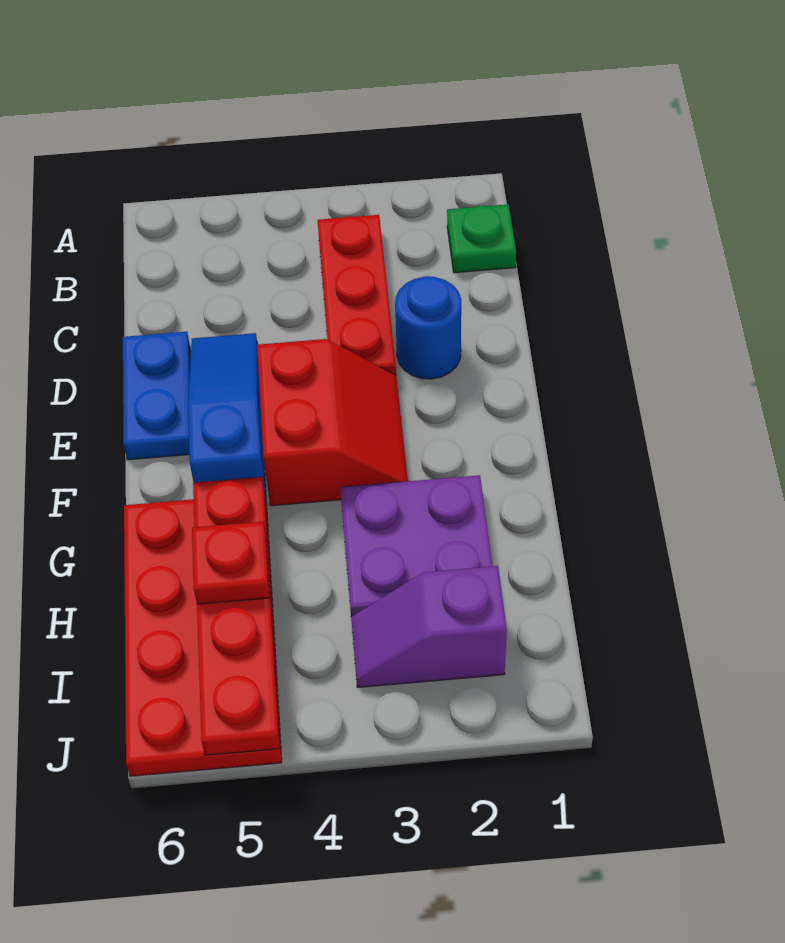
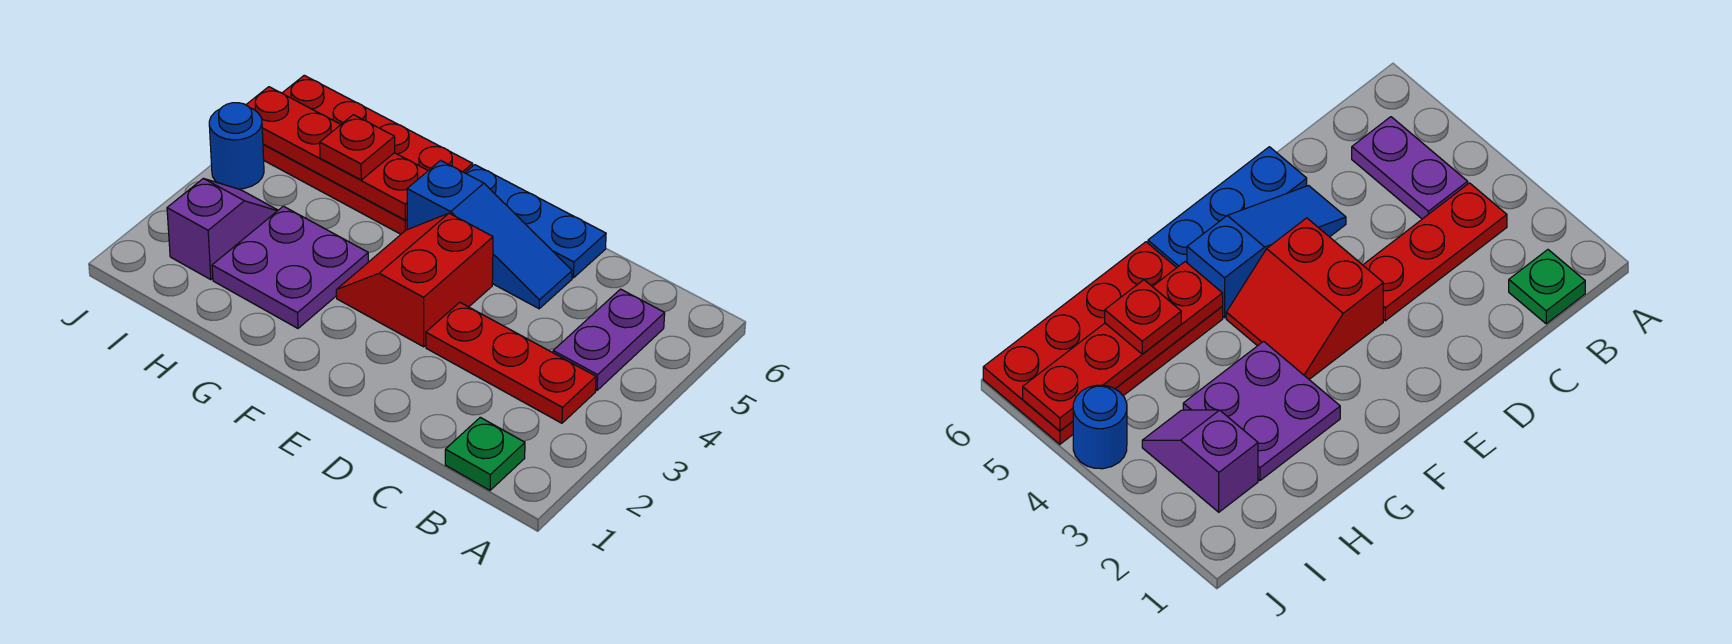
none -> purple 1x2 plate [553,289,665,391]
blue 1x1 round brick [395,276,461,379] -> blue 1x1 round brick moved to [209,103,264,189]
blue 1x2 plate [123,332,191,460] -> blue 1x3 plate [465,165,606,278]
red 2x2 slope [257,339,408,506] -> red 2x2 slope turned to [336,213,493,347]

